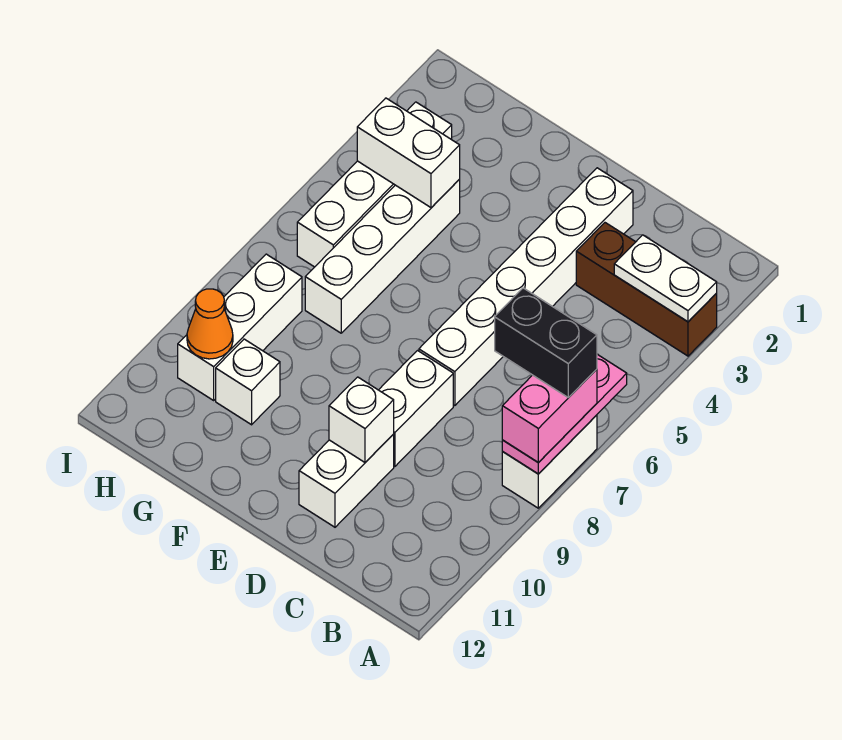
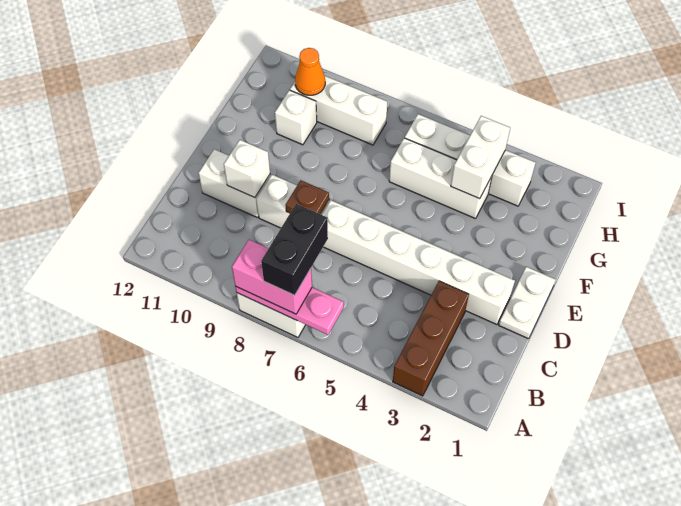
white 1x2 plate [614,235,717,322] -> white 1x2 plate moved to [499,267,556,339]
none -> brown 1x1 plate [285,180,329,214]
white 1x4 brick [305,179,460,333] -> white 1x3 brick [389,138,492,219]

